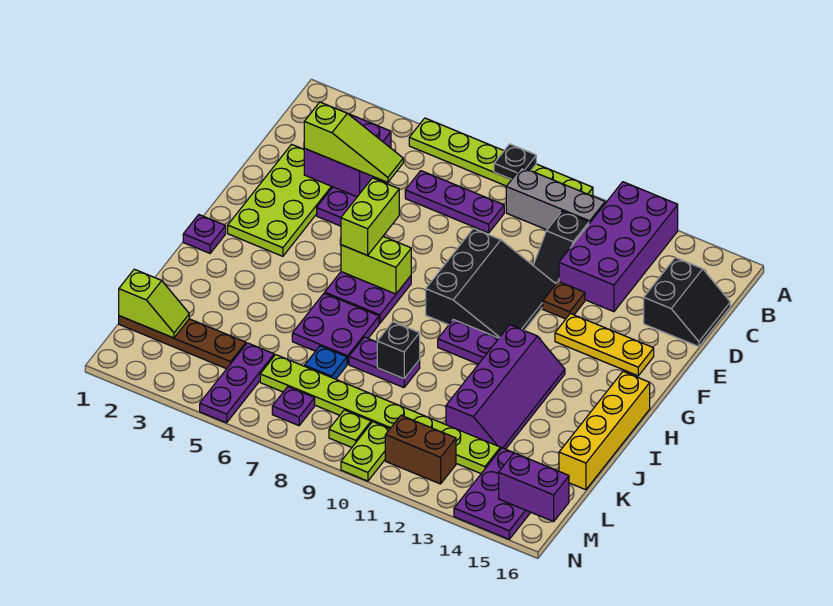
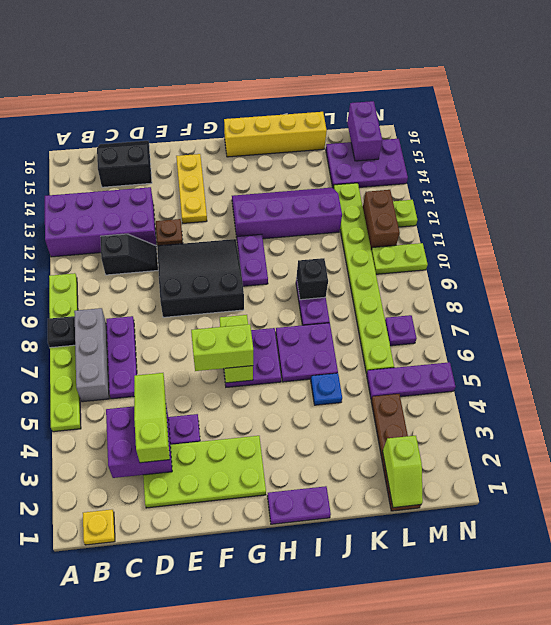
none -> yellow 1x1 plate [83,510,115,545]
grey 1x3 brick [506,167,605,230] -> grey 1x3 brick moved to [74,308,109,402]
purple 1x1 plate [183,215,226,253] -> purple 1x2 plate [267,486,331,524]
blue 1x1 plate [305,346,347,379] -> blue 1x1 plate moved to [311,373,342,405]
lime 1x2 slope [119,269,189,338] -> lime 1x2 slope turned to [383,436,423,508]
lime 1x1 plate [329,410,371,447] -> lime 1x1 plate moved to [393,200,417,227]

